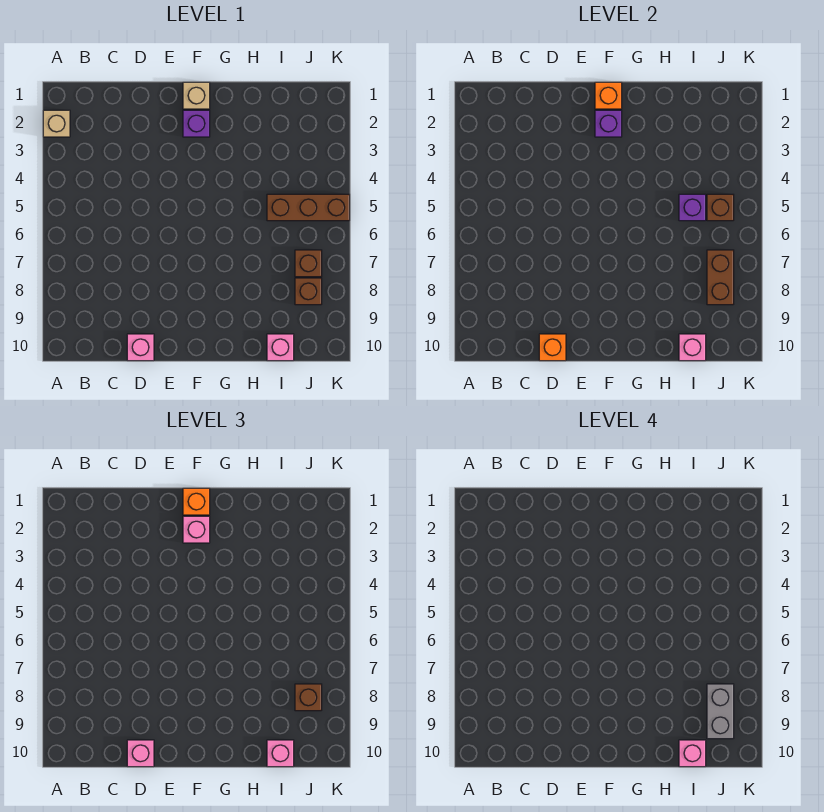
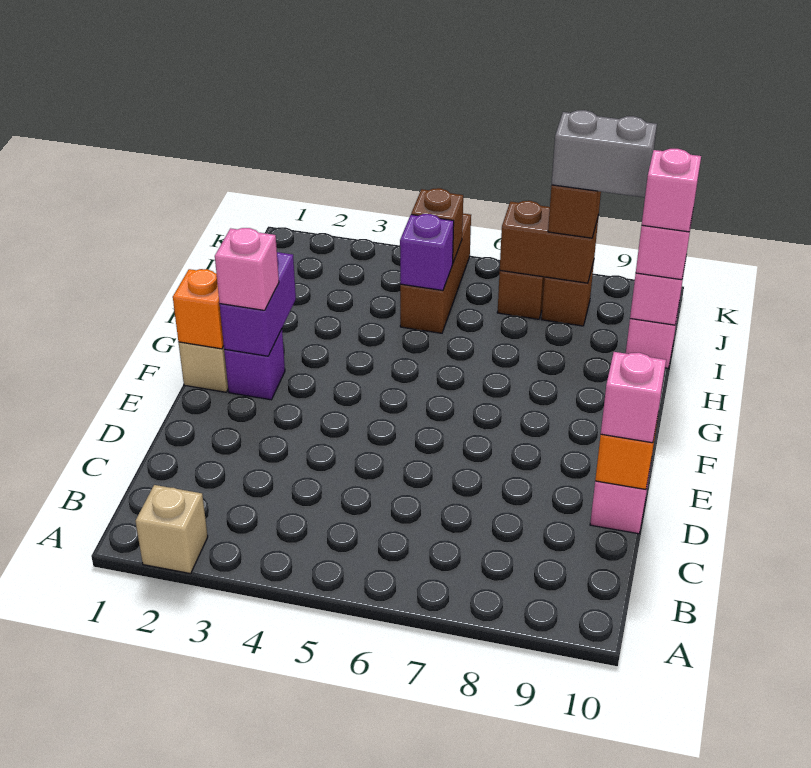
orange 1x1 brick [183,488,210,515] -> none
purple 1x1 brick [595,110,622,137] -> purple 1x2 brick [220,252,296,356]

